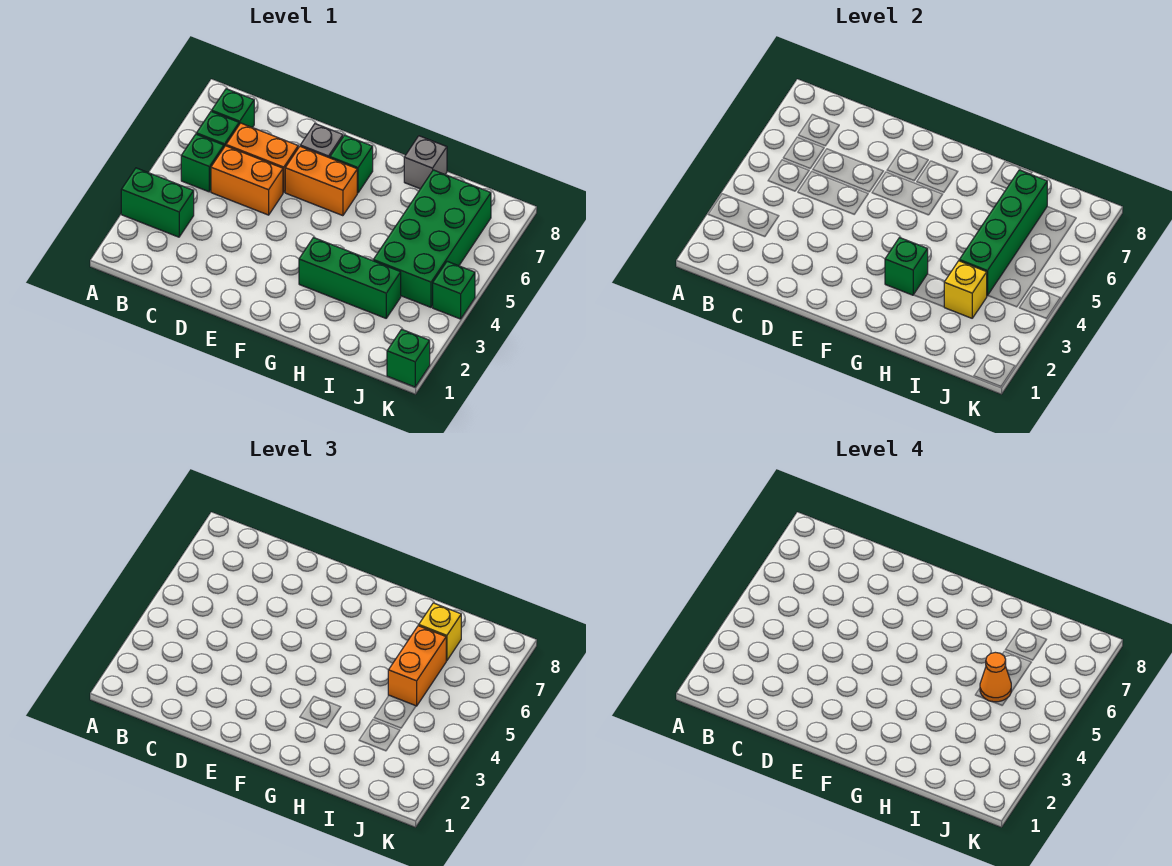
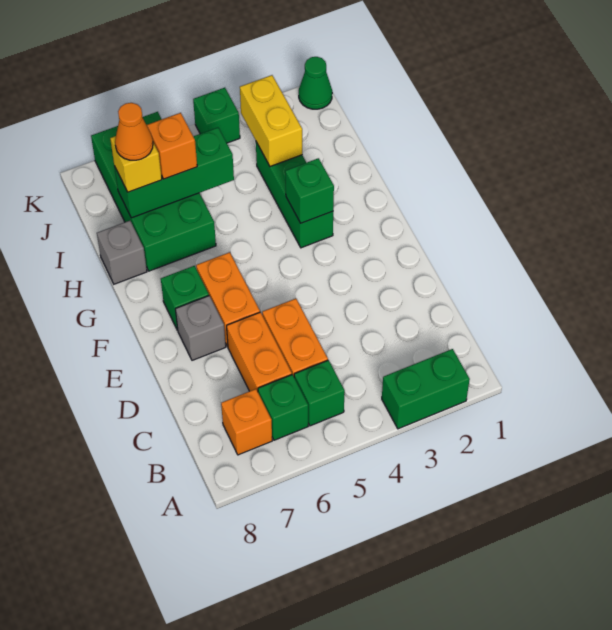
green 1x2 brick [121,168,194,237] -> green 1x2 brick turned to [382,349,470,429]
green 1x1 brick [212,89,254,128] -> orange 1x1 brick [221,389,272,455]
yellow 1x1 brick [944,261,987,318] -> yellow 1x2 brick [240,75,302,166]
green 2x4 brick [373,170,491,307] -> green 2x4 brick turned to [91,112,216,271]
green 1x4 brick [959,170,1047,296] -> green 1x3 brick [114,128,234,218]
orange 1x2 brick [388,626,446,706] -> orange 1x1 brick [147,113,197,179]
orange 1x1 cone [980,652,1011,702] -> orange 1x1 cone moved to [115,103,153,160]
green 1x1 brick [387,329,430,387] -> green 1x1 cone [299,57,332,109]

